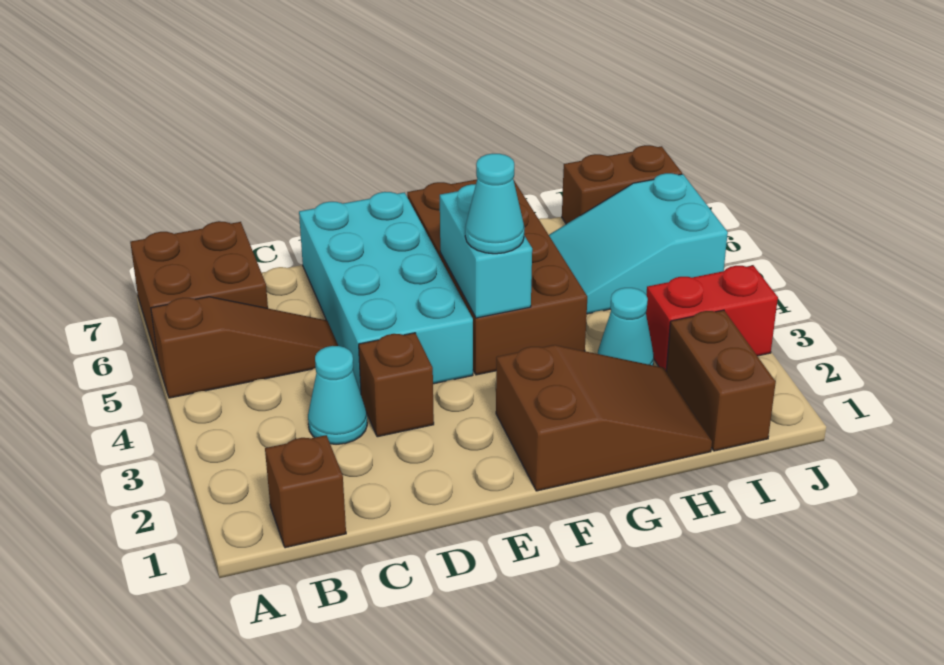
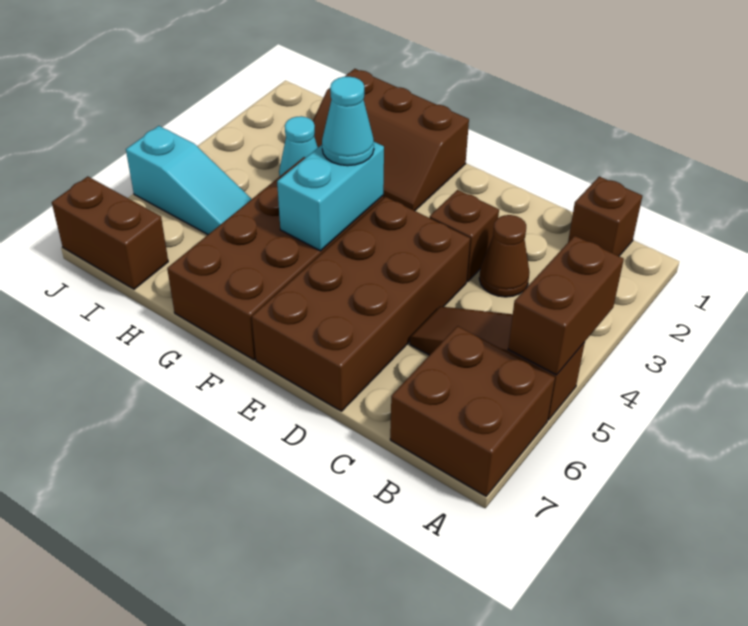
cyan 1x1 cone [308,346,367,444] -> brown 1x1 cone [479,215,530,297]
cyan 2x4 brick [299,192,473,393] -> brown 2x4 brick [252,197,470,411]
brown 2x3 slope [496,345,712,491] -> brown 2x3 slope turned to [313,69,469,211]
cyan 2x3 slope [549,173,728,314] -> cyan 1x3 slope [126,126,252,234]
brown 1x2 brick [666,310,776,451] -> brown 1x2 brick moved to [508,236,624,375]
red 1x2 brick [646,266,778,370] -> none

